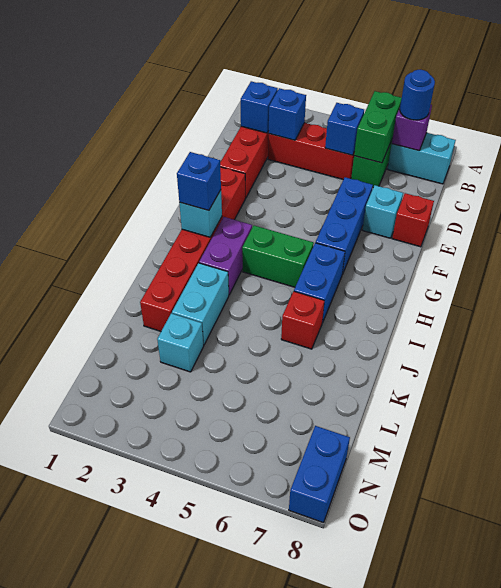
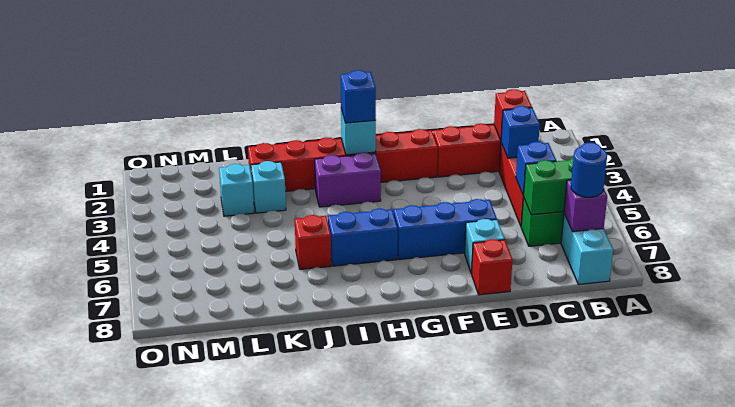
blue 1x1 brick [241,81,278,133] -> red 1x1 brick [494,89,532,140]
green 1x2 brick [242,226,314,287] -> none
cyan 1x2 brick [172,263,229,345] -> cyan 1x1 brick [251,161,286,213]
blue 1x2 brick [289,426,350,523] -> none

